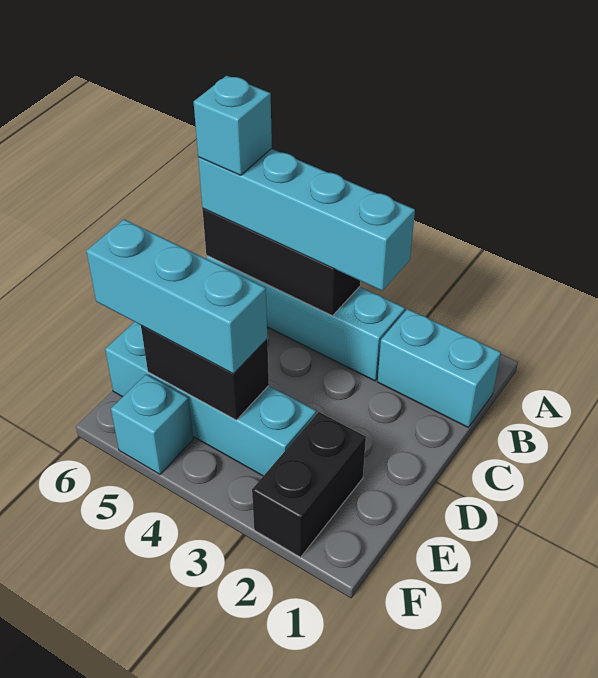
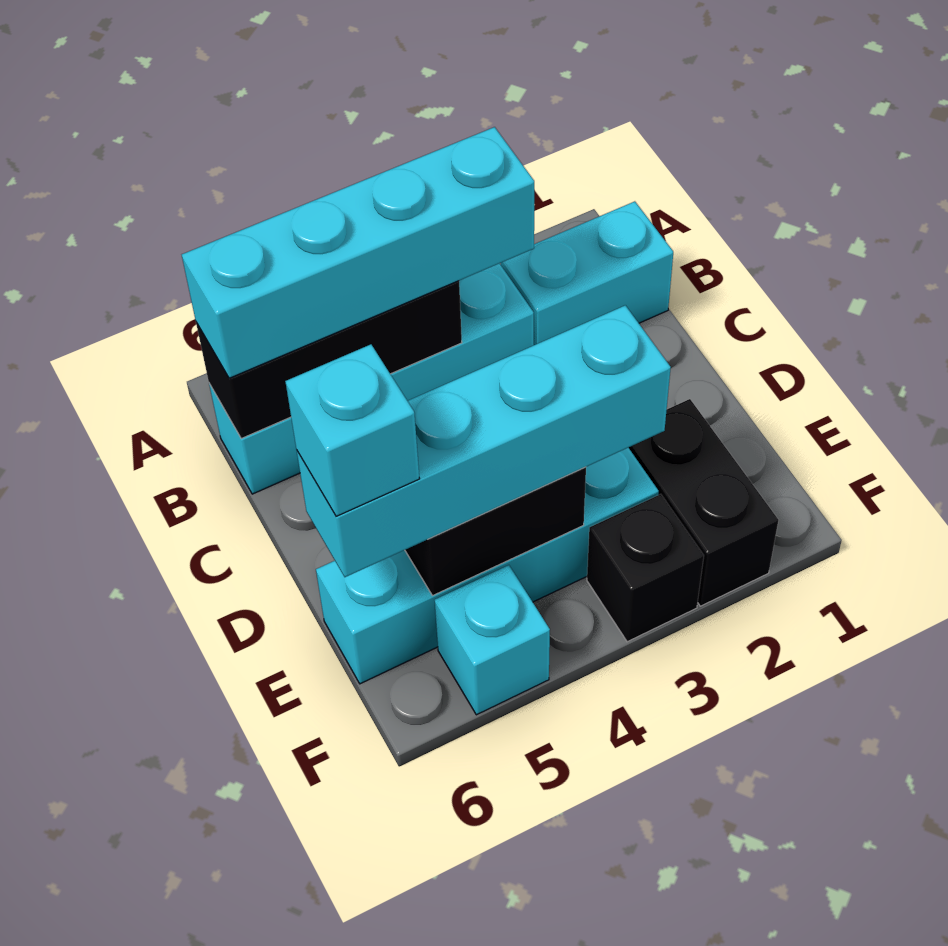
cyan 1x1 brick [194,76,272,175] -> cyan 1x1 brick moved to [285,344,420,516]
cyan 1x3 brick [86,219,267,374] -> cyan 1x4 brick [297,305,671,577]
none -> black 1x1 brick [587,494,704,642]

